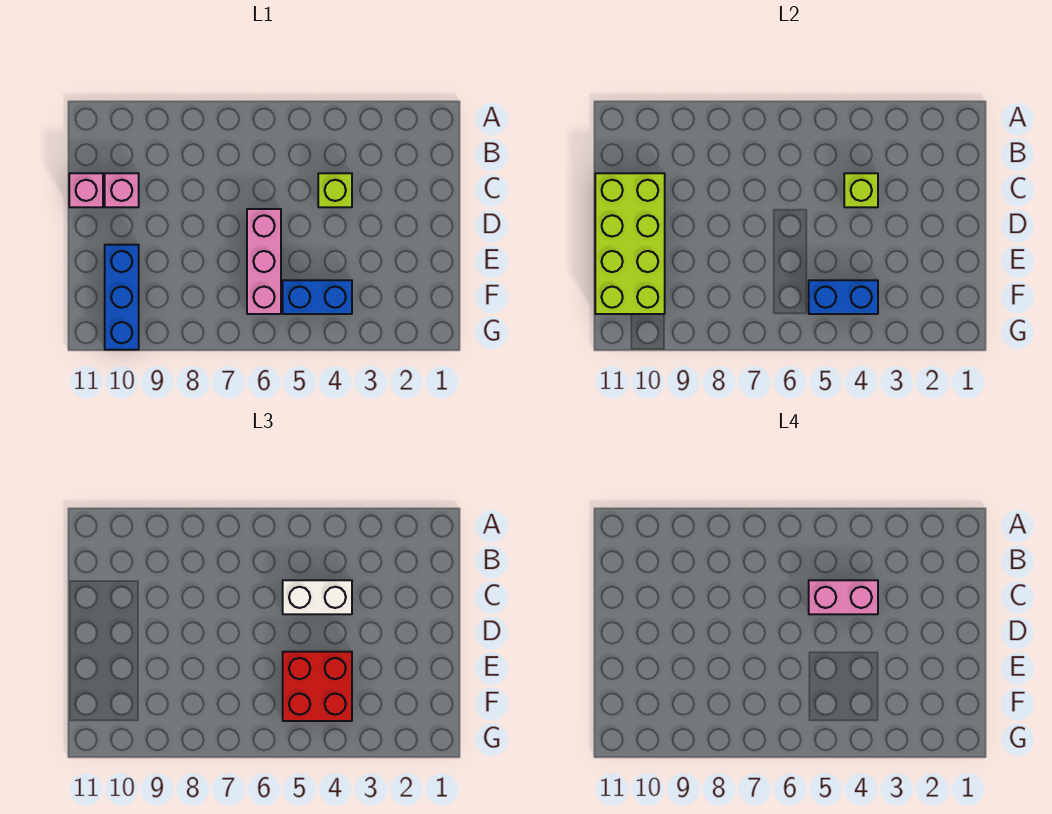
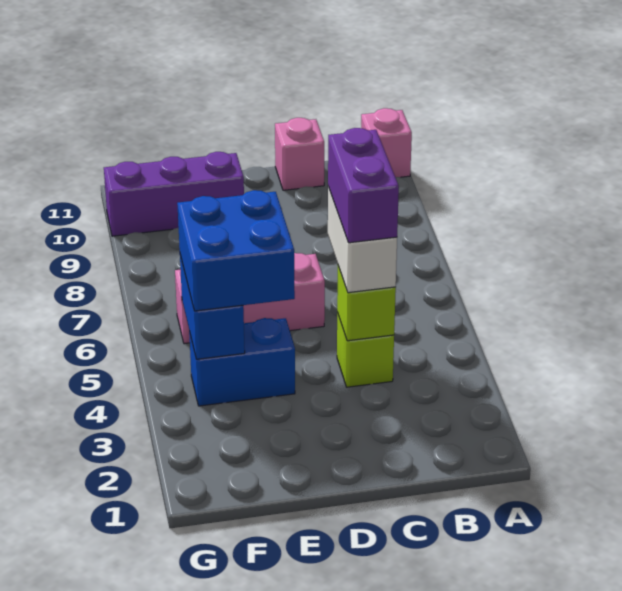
pink 1x2 brick [809,580,878,614] -> purple 1x2 brick [328,128,399,243]
pink 1x1 brick [105,173,139,207] -> pink 1x1 brick moved to [361,108,412,177]
lime 2x4 brick [595,173,665,314] -> none
red 2x2 brick [283,652,352,721] -> blue 2x2 brick [177,190,295,311]
blue 1x3 brick [105,245,139,350] -> purple 1x3 brick [104,152,244,236]
blue 1x2 brick [283,280,352,314] -> blue 1x2 brick turned to [189,318,295,406]

